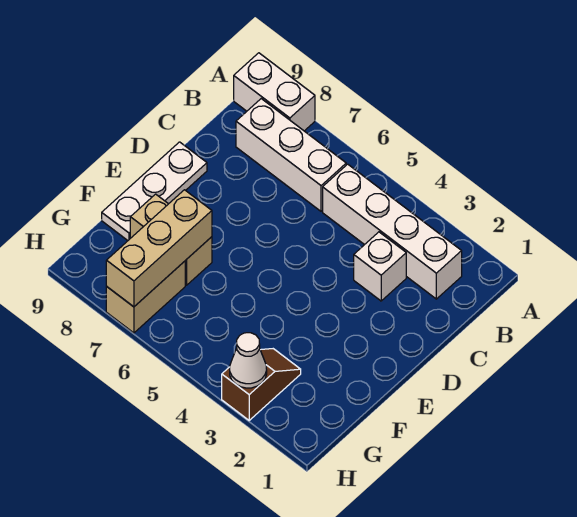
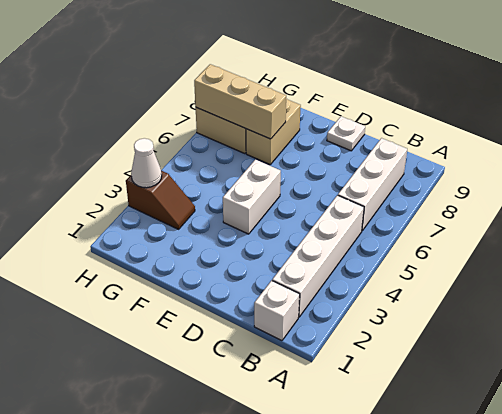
white 1x2 brick [234,53,315,131] -> white 1x2 brick moved to [223,160,281,234]
white 1x1 brick [354,232,406,301] -> white 1x1 brick moved to [254,281,300,341]
white 1x3 plate [102,142,207,240] -> white 1x1 plate [327,116,365,151]

